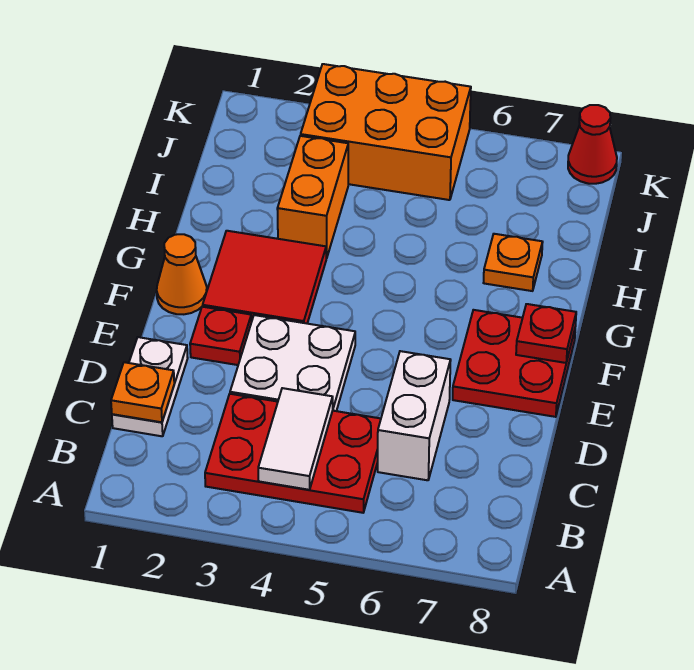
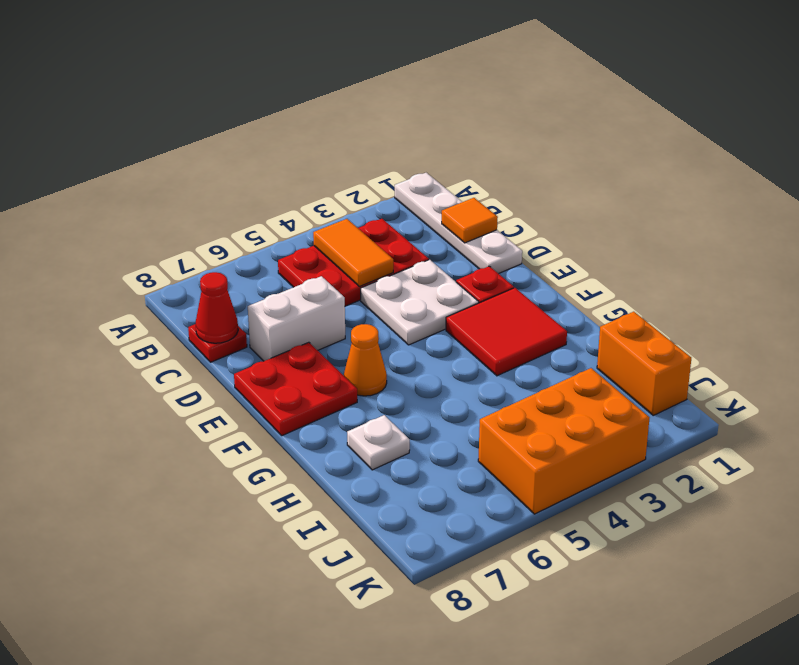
white 1x2 tile [258,388,333,490] -> orange 1x2 tile [313,219,393,286]
white 1x2 plate [112,337,188,436] -> white 1x4 plate [395,173,522,274]
orange 1x1 plate [111,362,174,422] -> orange 1x1 tile [442,198,498,243]
white 1x2 brick [378,351,451,480] -> white 1x2 brick turned to [248,276,345,361]
orange 1x1 cone [157,234,207,314] -> orange 1x1 cone moved to [344,324,387,396]
red 1x1 plate [516,304,576,363] -> red 1x1 plate moved to [188,324,247,362]
orange 1x2 brick [277,136,348,258] -> orange 1x2 brick moved to [597,312,691,415]
orange 1x1 plate [484,234,543,291] -> white 1x1 plate [347,415,410,470]
red 1x1 cone [568,105,617,184] -> red 1x1 cone moved to [195,272,238,343]

